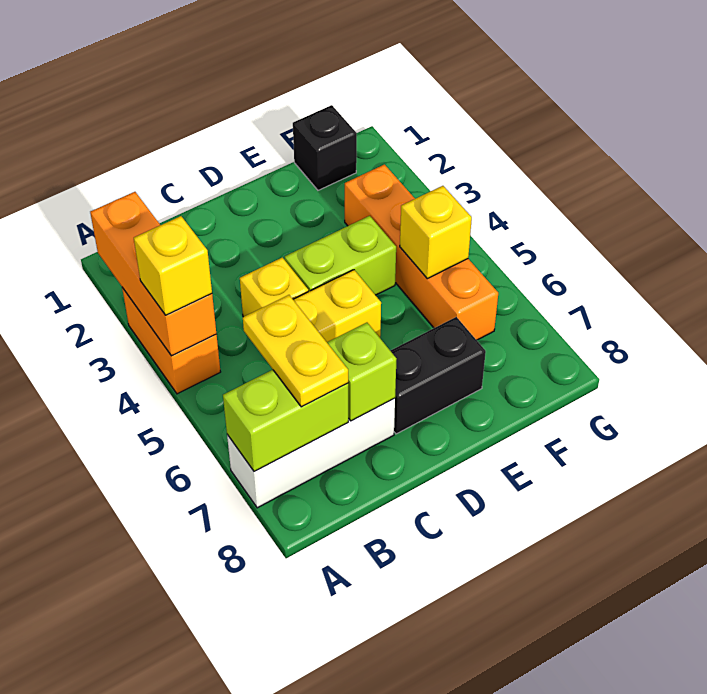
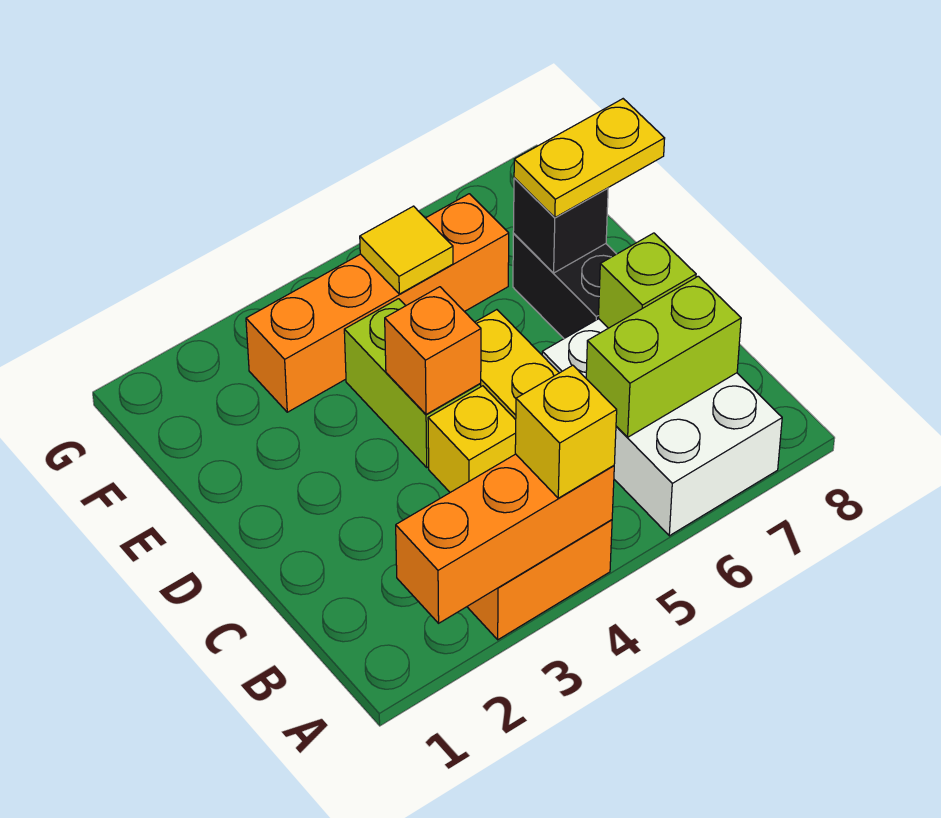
white 1x3 brick [227,398,395,508] -> white 2x3 brick [542,319,782,536]
lime 1x2 brick [223,370,348,471] -> lime 1x2 brick turned to [586,276,741,437]
yellow 1x2 plate [243,295,348,407] -> yellow 1x2 plate moved to [514,99,665,217]
none -> orange 1x1 brick [385,287,481,414]
black 1x1 brick [293,105,357,190] -> black 1x1 brick moved to [513,178,608,273]
yellow 1x1 brick [400,186,472,279] -> yellow 1x1 tile [360,206,453,294]

